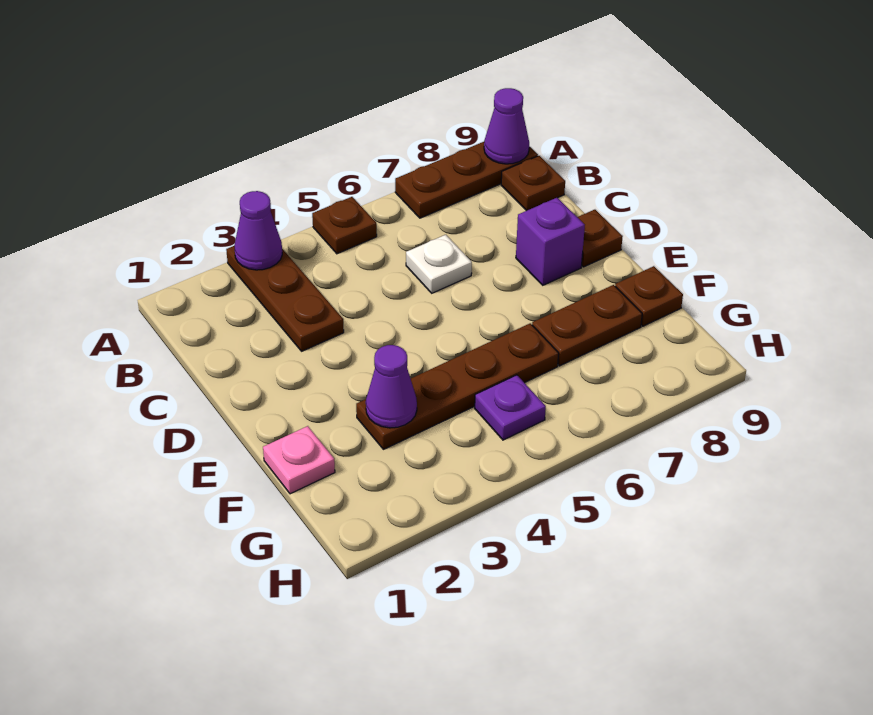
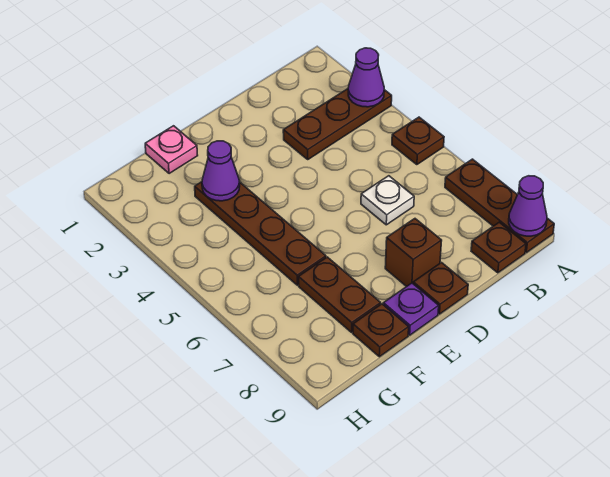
purple 1x1 brick [516,198,585,285] -> brown 1x1 brick [385,219,442,287]
purple 1x1 plate [475,375,546,440] -> purple 1x1 plate moved to [383,283,439,335]

